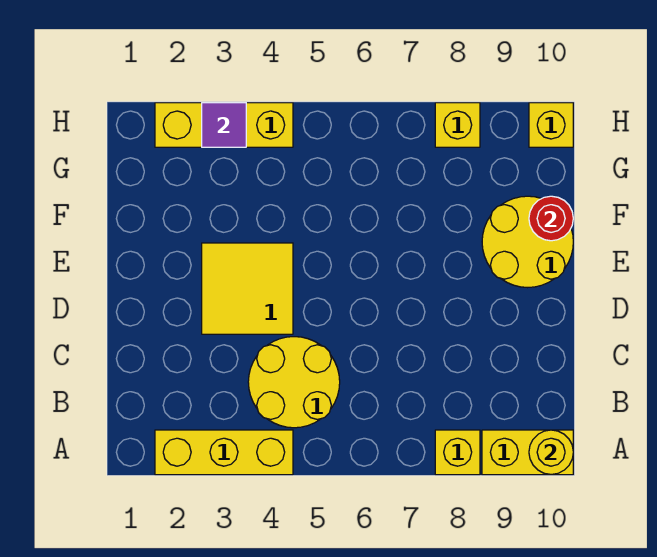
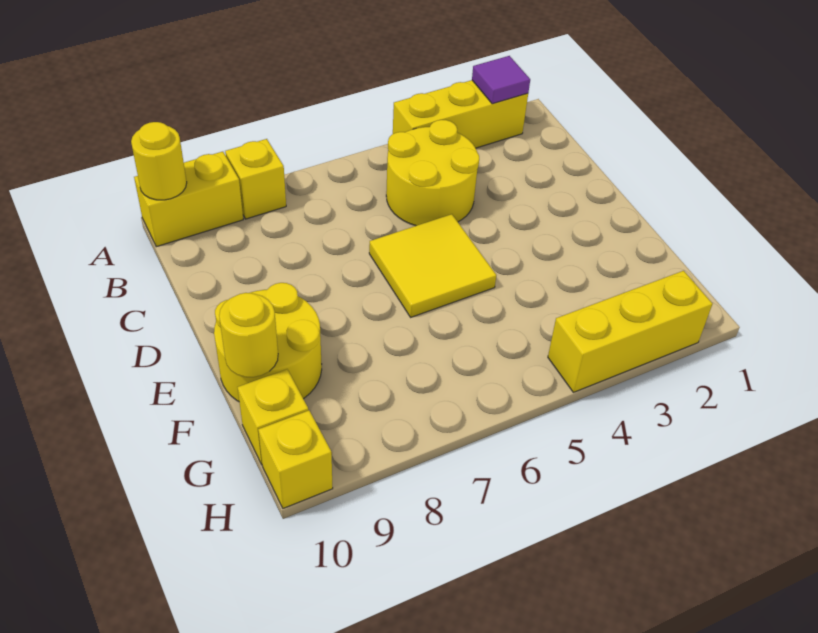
yellow 2x2 tile [202,243,293,334] -> yellow 2x2 tile moved to [369,214,496,317]
red 1x1 round brick [529,196,573,241] -> yellow 1x1 round brick [219,293,278,377]
purple 1x1 tile [202,103,246,147] -> purple 1x1 tile moved to [472,56,530,104]
yellow 1x1 brick [435,103,480,147] -> yellow 1x1 brick moved to [238,369,308,464]

